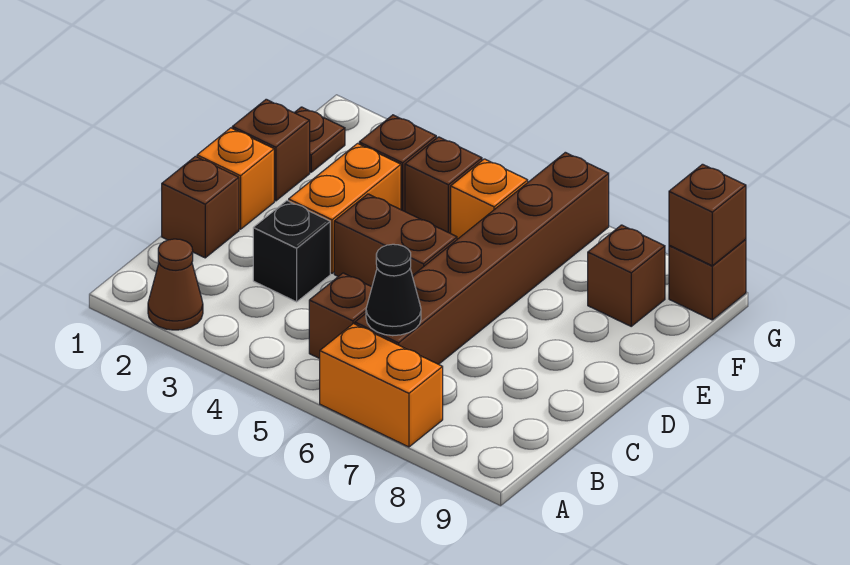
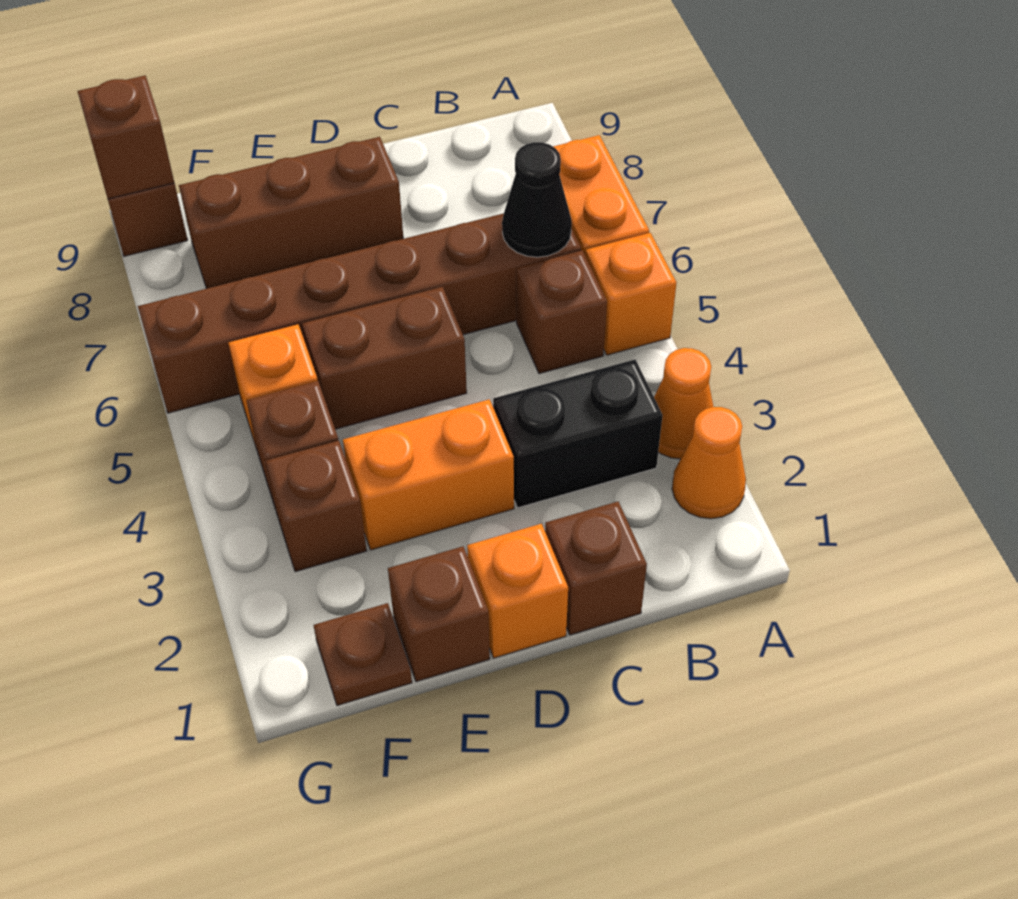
brown 1x1 cone [148,239,203,330] -> orange 1x1 cone [672,407,746,519]
none -> orange 1x1 cone [654,348,713,459]
none -> orange 1x1 brick [585,233,677,355]
black 1x1 brick [253,201,330,302] -> black 1x2 brick [493,360,663,508]
brown 1x2 brick [334,194,457,287] -> brown 1x2 brick turned to [302,287,467,429]
brown 1x1 brick [588,225,665,326] -> brown 1x3 brick [179,137,403,289]

